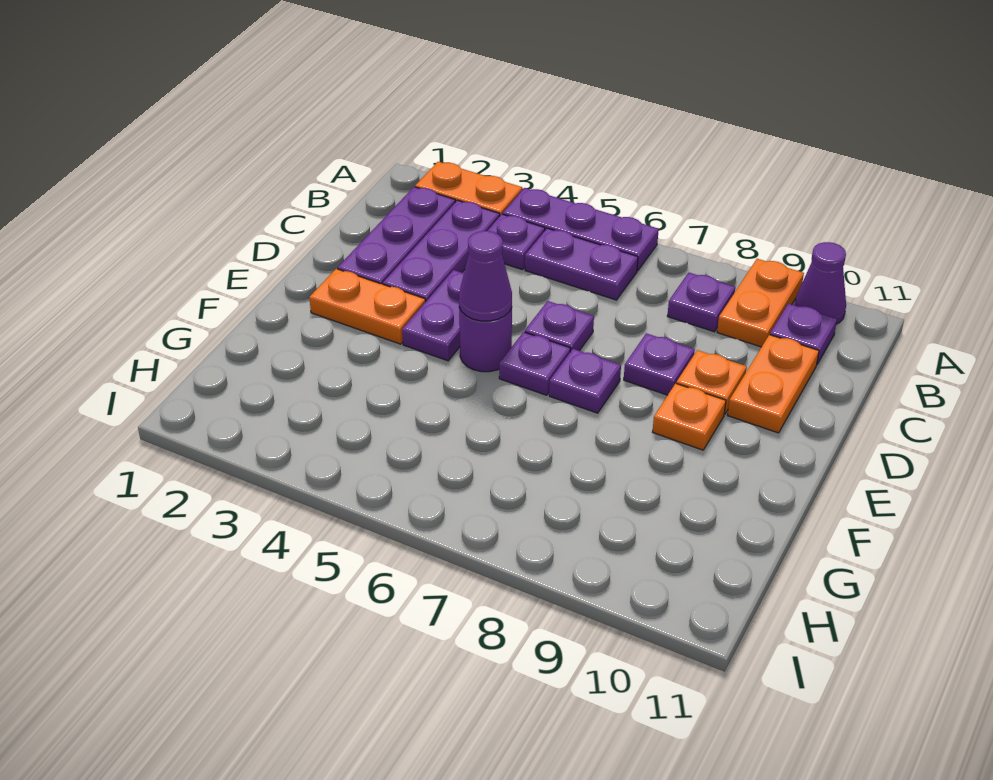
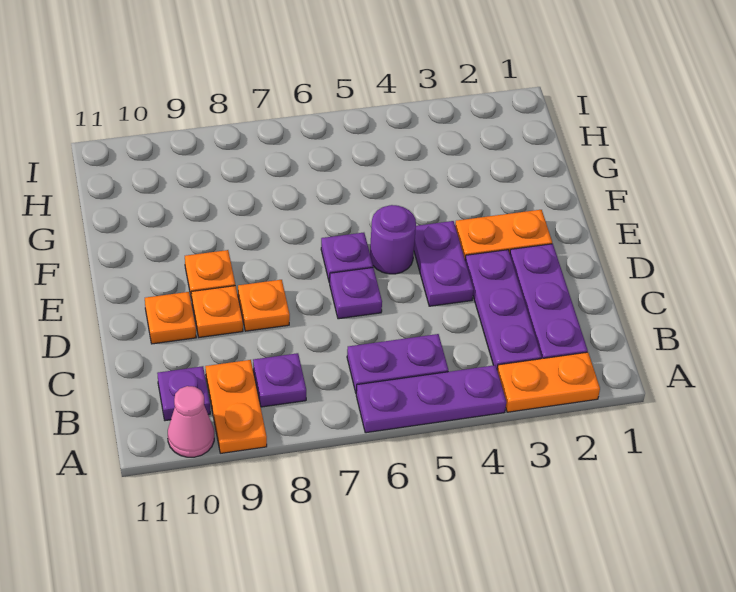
purple 1x1 cone [794,242,846,324] -> pink 1x1 cone [168,386,214,457]
purple 1x1 plate [487,214,545,270] -> none
orange 1x2 plate [728,335,819,433] -> orange 1x1 plate [145,292,196,344]
purple 1x1 plate [624,333,695,395] -> orange 1x1 plate [238,280,290,331]
purple 1x1 cone [459,231,512,321] -> none
purple 1x1 plate [549,349,621,413] -> none

